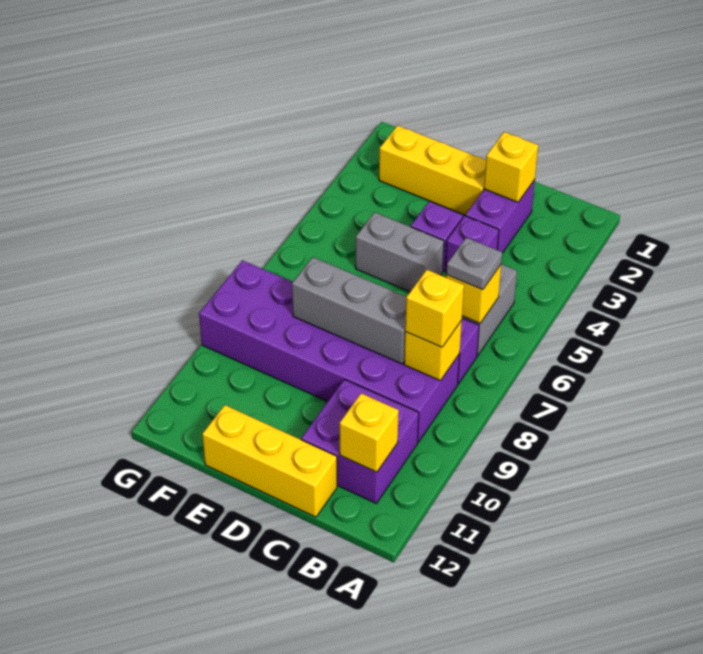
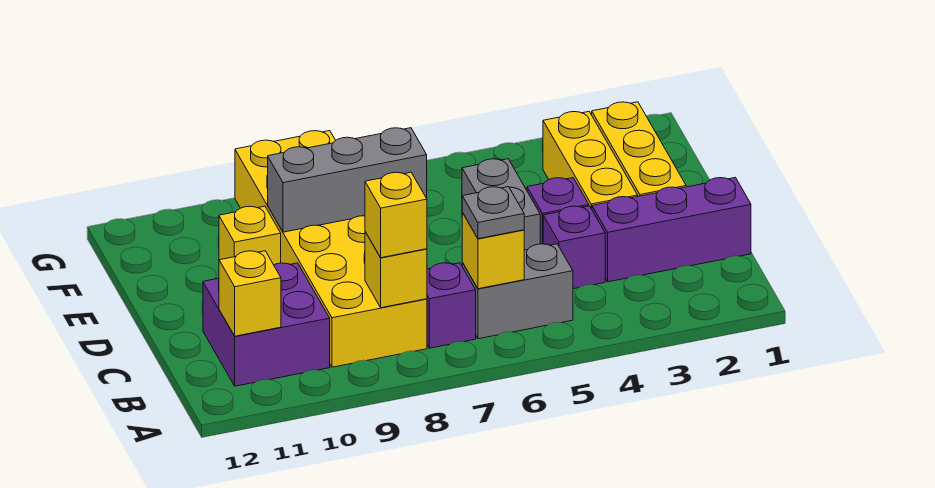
purple 2x6 brick [199,260,460,442] -> yellow 2x6 brick [235,131,427,367]
purple 1x2 brick [466,180,535,253] -> purple 1x3 brick [592,177,751,282]
yellow 1x1 brick [484,132,538,202] -> yellow 1x1 brick moved to [219,206,281,265]
grey 1x3 brick [292,257,406,364] -> grey 1x3 brick turned to [268,128,427,232]
yellow 1x3 brick [202,405,337,517] -> yellow 1x3 brick moved to [543,112,638,209]

